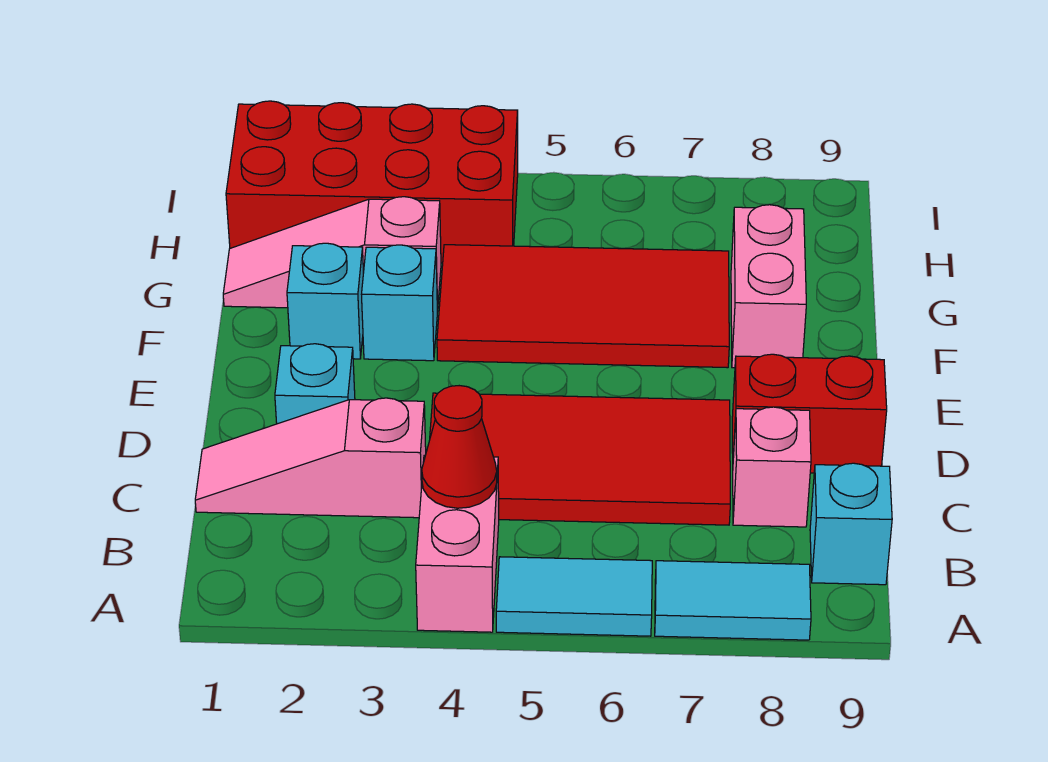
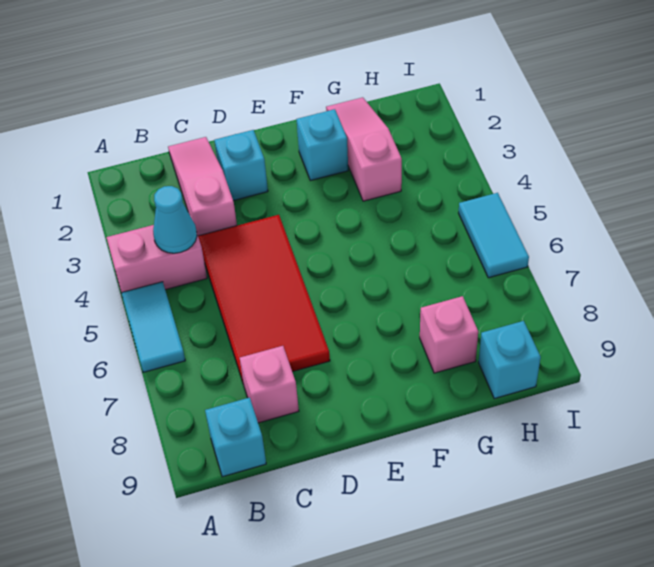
cyan 1x2 tile [655,561,811,640] -> cyan 1x2 tile moved to [459,193,529,278]
red 1x1 cone [422,386,497,508] -> cyan 1x1 cone [153,186,197,253]
red 1x2 brick [732,354,887,473] -> none
cyan 1x1 brick [362,245,437,361] -> cyan 1x1 brick moved to [479,321,541,399]
red 2x4 tile [437,245,729,368] -> none
pink 1x2 brick [731,205,806,368] -> pink 1x1 brick [420,296,478,373]
red 2x4 brick [226,101,518,263] -> none

